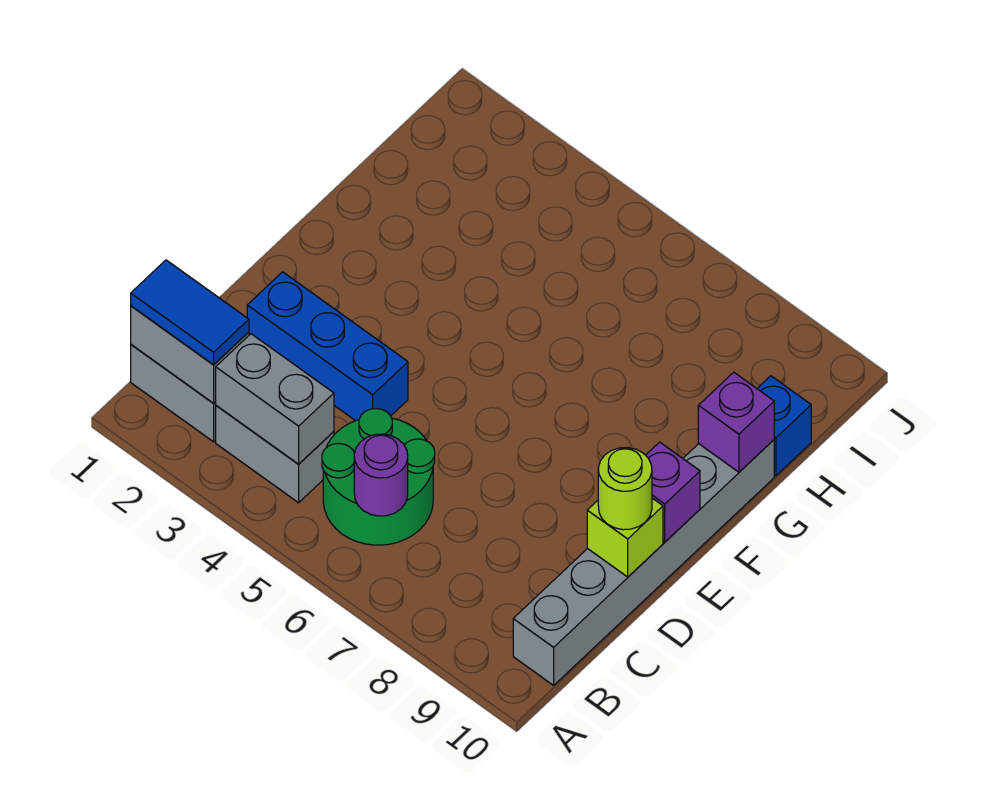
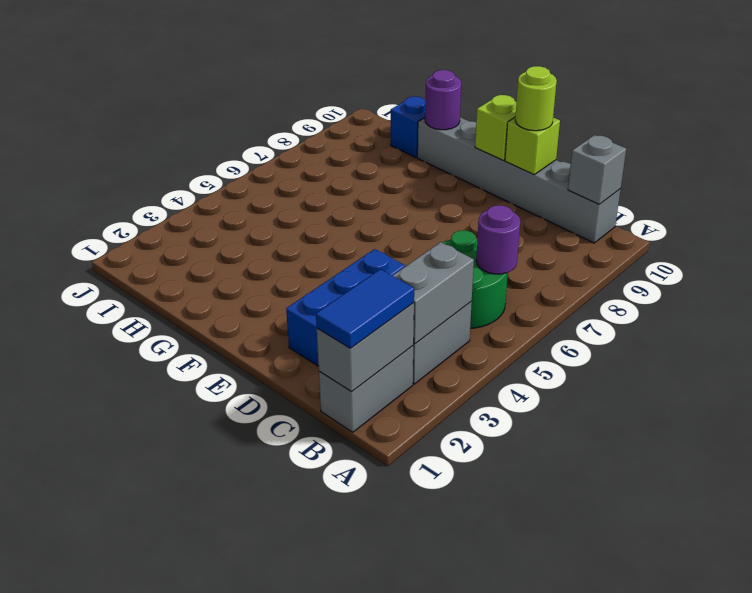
none -> grey 1x1 brick [568,135,626,204]
purple 1x1 brick [646,442,700,542] -> lime 1x1 brick [475,95,516,160]
purple 1x1 brick [698,372,774,472] -> purple 1x1 round brick [425,70,461,130]

